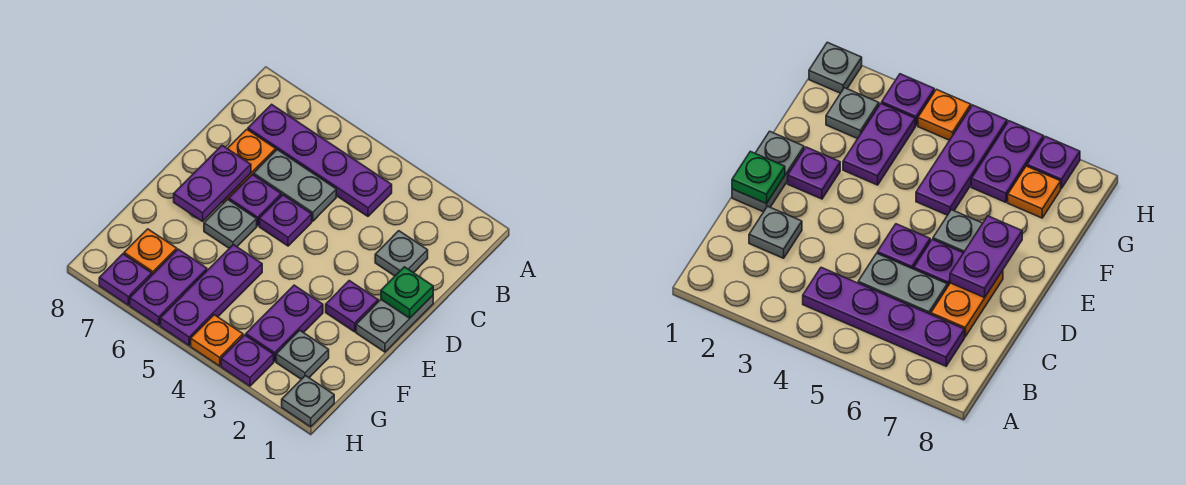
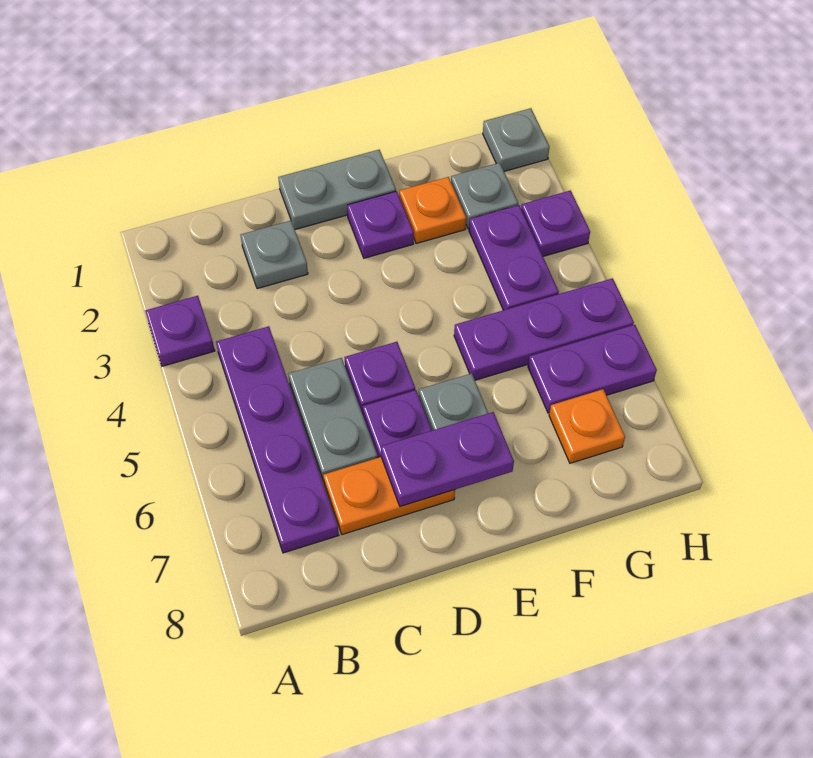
green 1x1 plate [381,267,433,318] -> none
purple 1x2 plate [246,285,323,361] -> purple 1x2 plate turned to [469,205,559,310]
orange 1x1 plate [191,315,243,366] -> orange 1x1 plate moved to [399,177,466,243]
purple 1x1 plate [99,254,152,305] -> purple 1x1 plate moved to [145,296,215,366]

